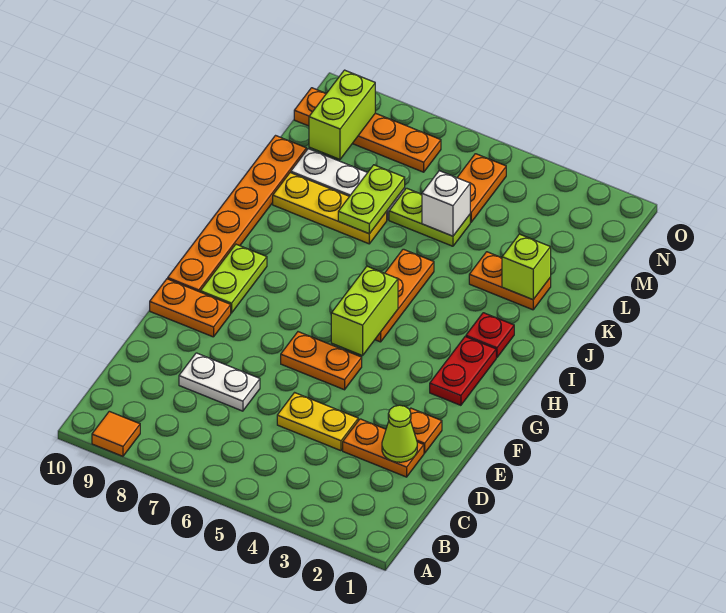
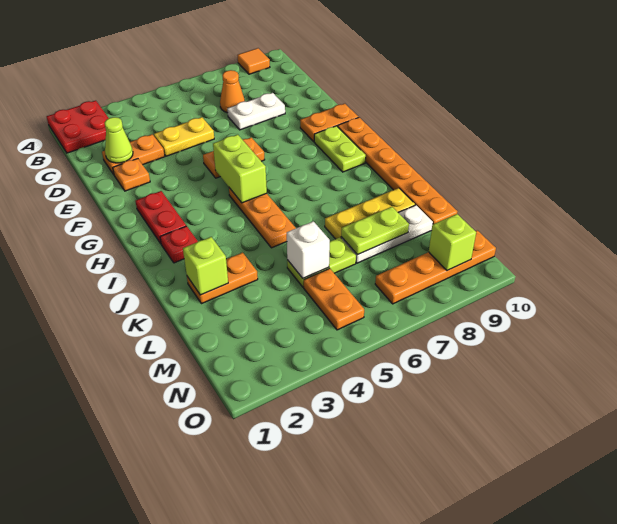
none -> red 2x2 plate [47,101,109,153]
none -> orange 1x1 cone [220,70,245,113]
lime 1x2 plate [338,165,405,234] -> lime 1x2 plate turned to [341,207,409,255]
lime 1x2 brick [309,70,375,159] -> lime 1x1 brick [429,214,476,270]

